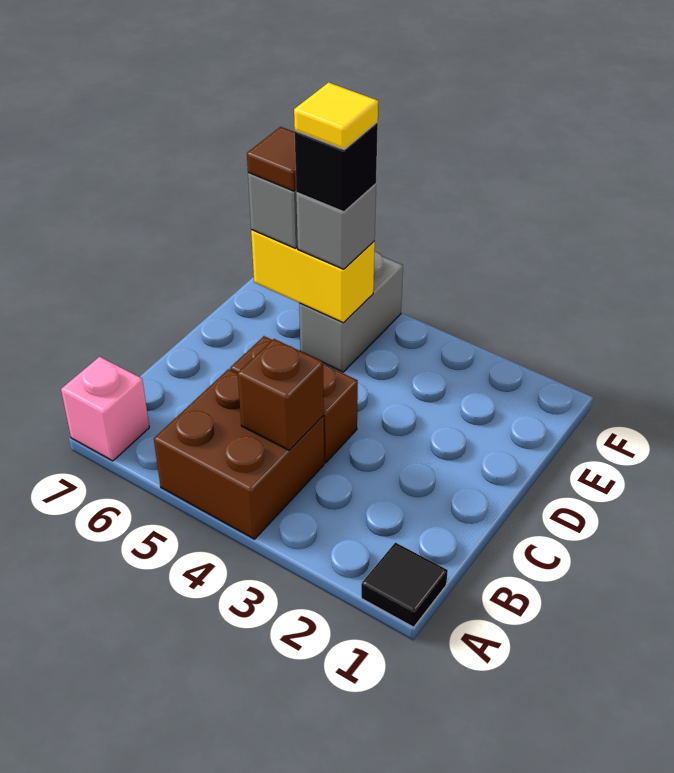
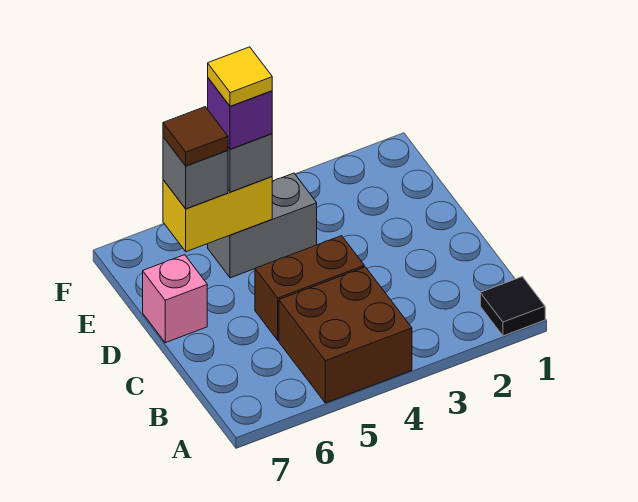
pink 1x1 brick [61,357,149,461] -> pink 1x1 brick moved to [143,255,207,343]
brown 1x1 brick [238,339,324,450] -> none
grey 1x2 brick [299,251,403,372] -> grey 1x2 brick turned to [208,173,317,278]
black 1x1 brick [295,122,378,212] -> purple 1x1 brick [208,78,272,149]

